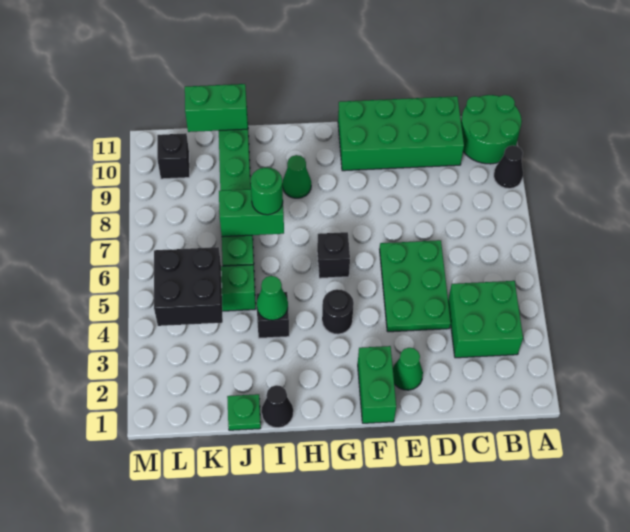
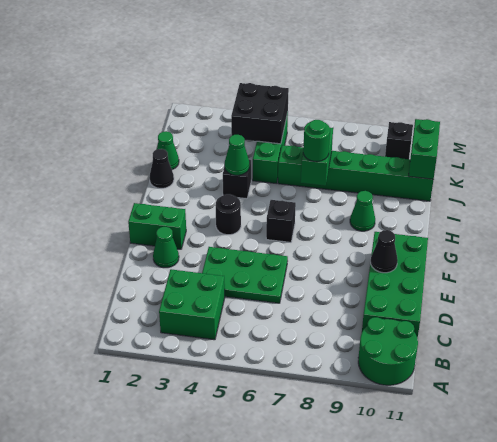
black 1x1 cone [494,145,523,189] -> black 1x1 cone moved to [371,230,398,273]
green 1x1 plate [227,394,261,430] -> green 1x1 cone [157,131,179,170]

